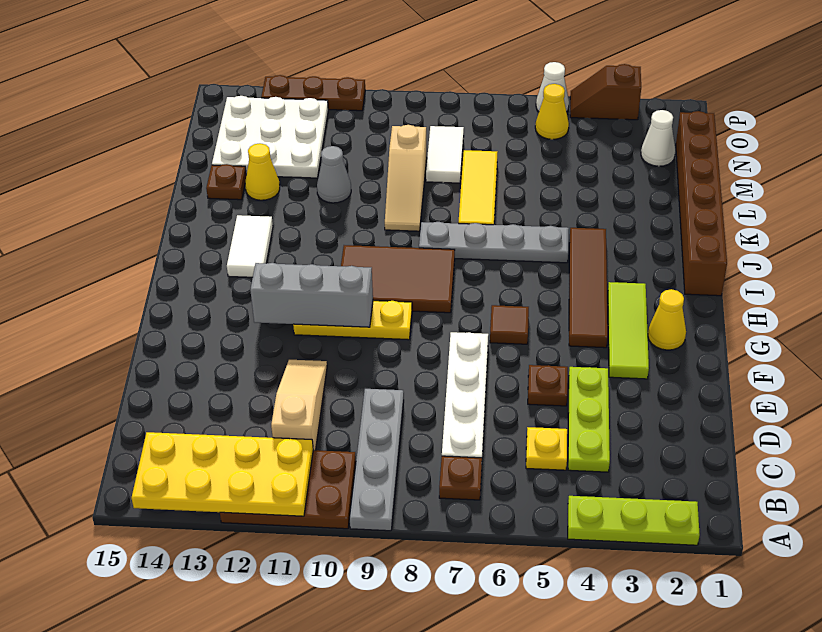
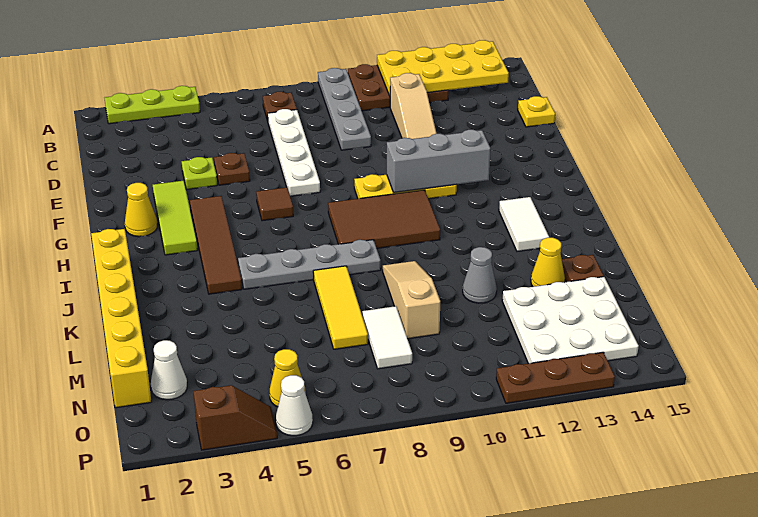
lime 1x3 plate [568,367,610,472] -> lime 1x1 plate [182,157,217,189]
yellow 1x1 plate [526,427,567,470] -> yellow 1x1 plate moved to [518,96,555,127]
brown 1x6 brick [676,111,727,296] -> yellow 1x6 brick [91,229,151,408]

